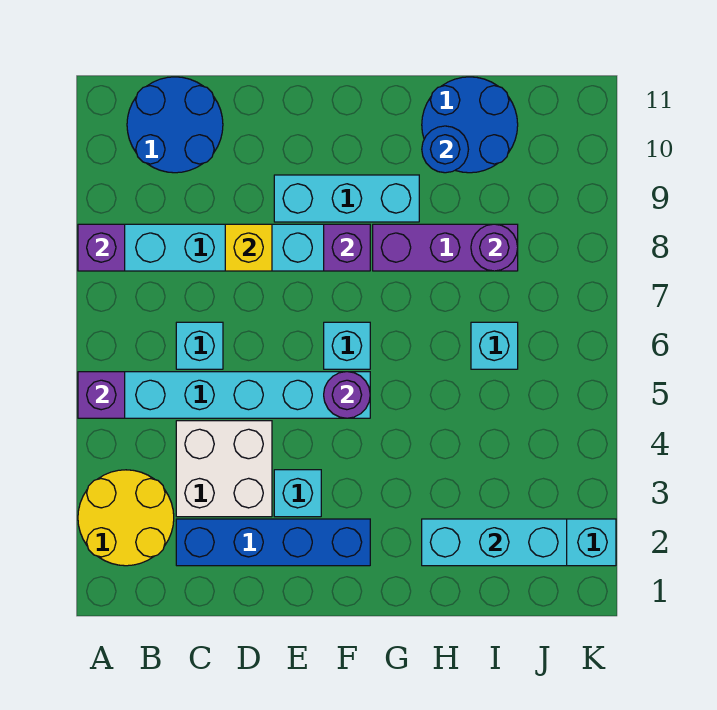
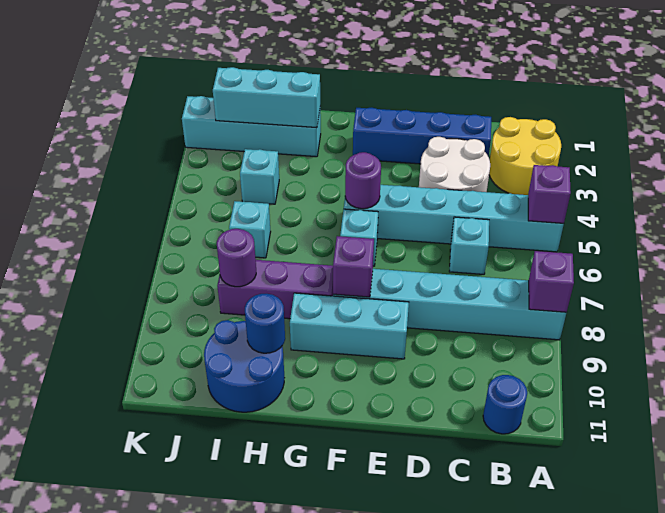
blue 2x2 round brick [127,77,223,173] -> blue 1x1 round brick [483,375,527,434]
white 2x2 brick [176,421,272,517] -> white 2x2 round brick [419,137,490,192]
yellow 1x1 brick [225,224,272,271] -> none
cyan 1x1 brick [274,470,321,517] -> cyan 1x1 brick moved to [240,149,279,204]

